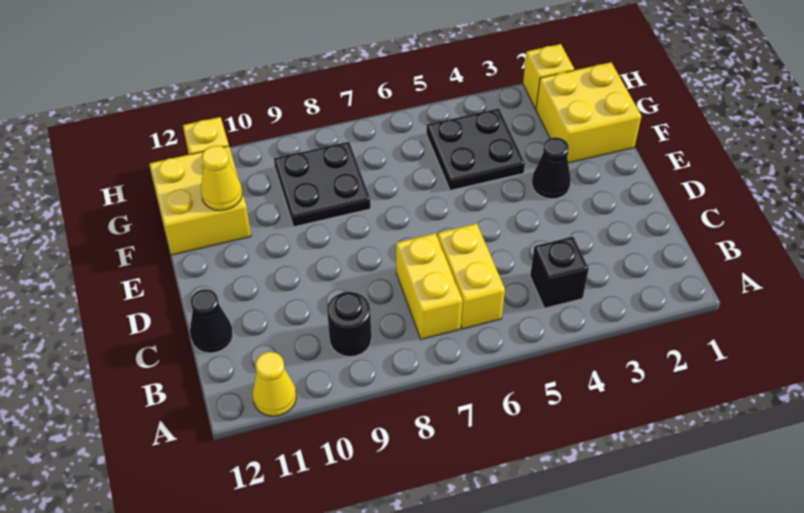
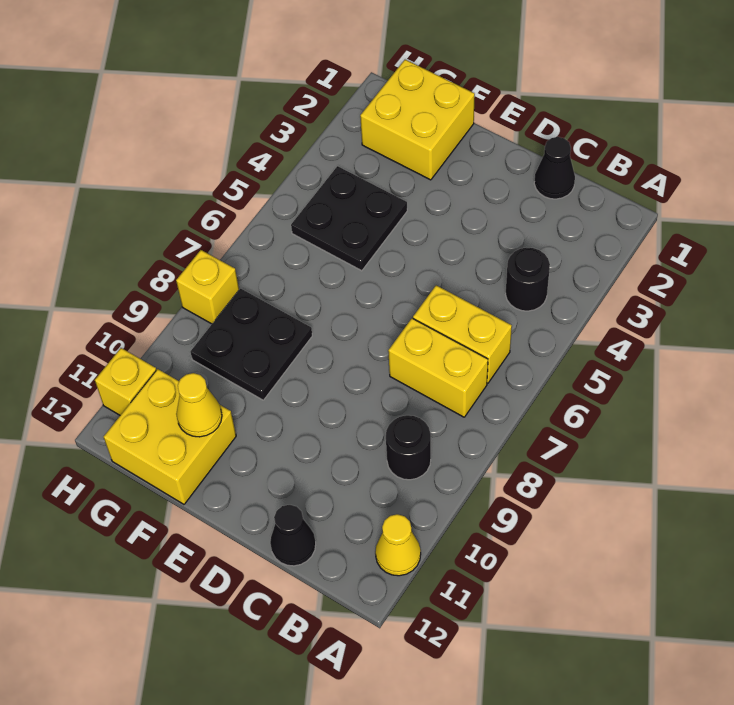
black 1x1 brick [530,237,589,308] -> black 1x1 round brick [506,248,550,311]
black 1x1 cone [532,137,571,199] -> black 1x1 cone moved to [534,137,575,199]
yellow 1x1 brick [523,44,574,109] -> yellow 1x1 brick moved to [176,250,239,324]

